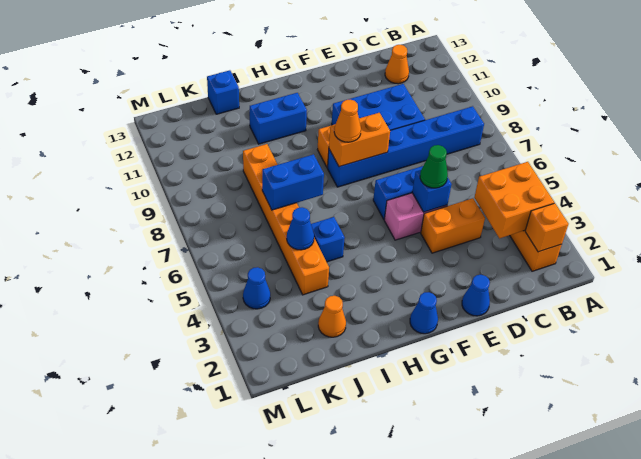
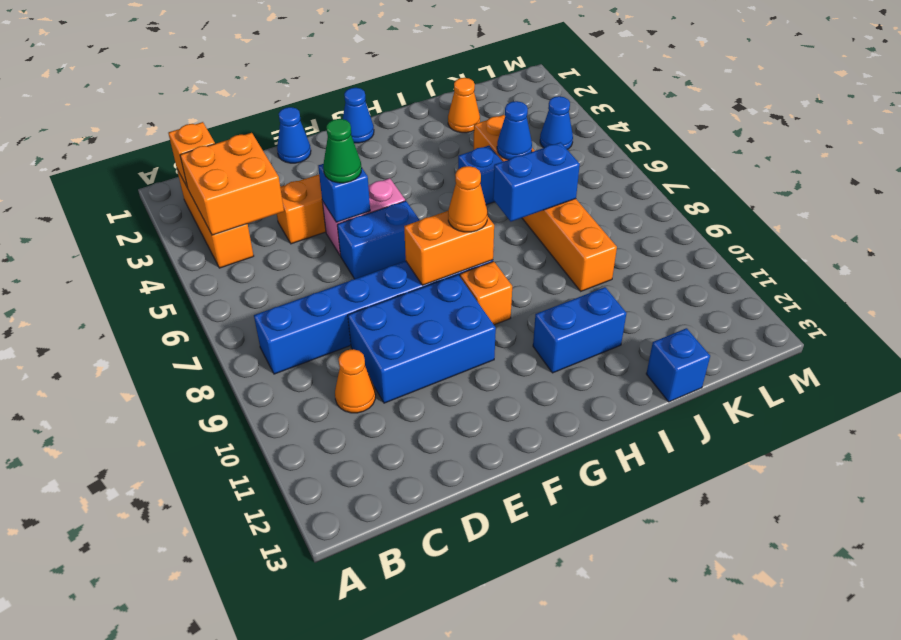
orange 1x1 cone [385,45,409,84] -> orange 1x1 cone moved to [335,349,376,413]

